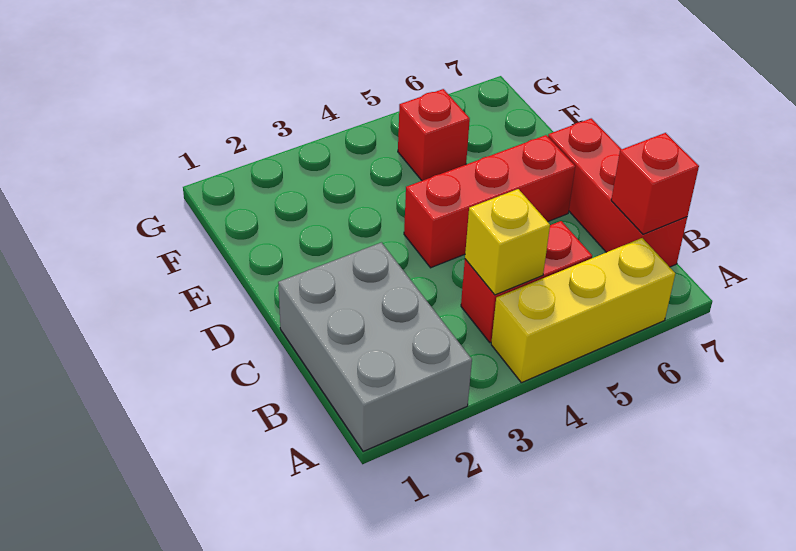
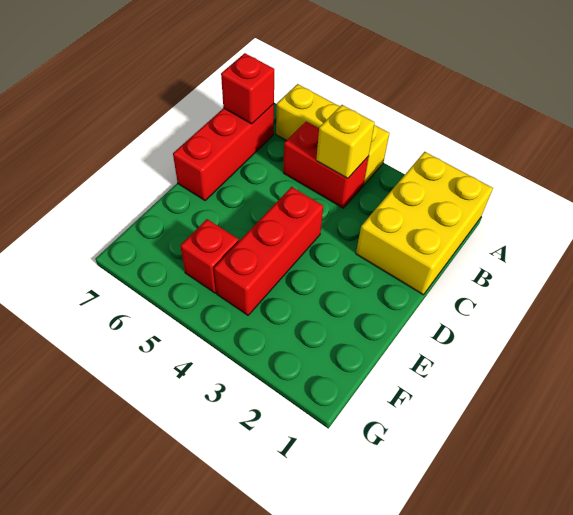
grey 2x3 brick [278,243,472,452] -> yellow 2x3 brick [356,152,493,295]
red 1x3 brick [404,135,575,268] -> red 1x3 brick turned to [214,187,323,315]

